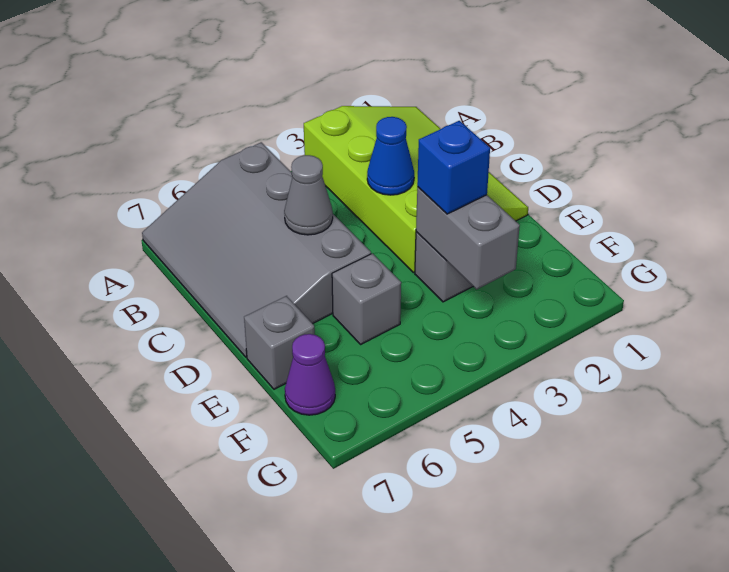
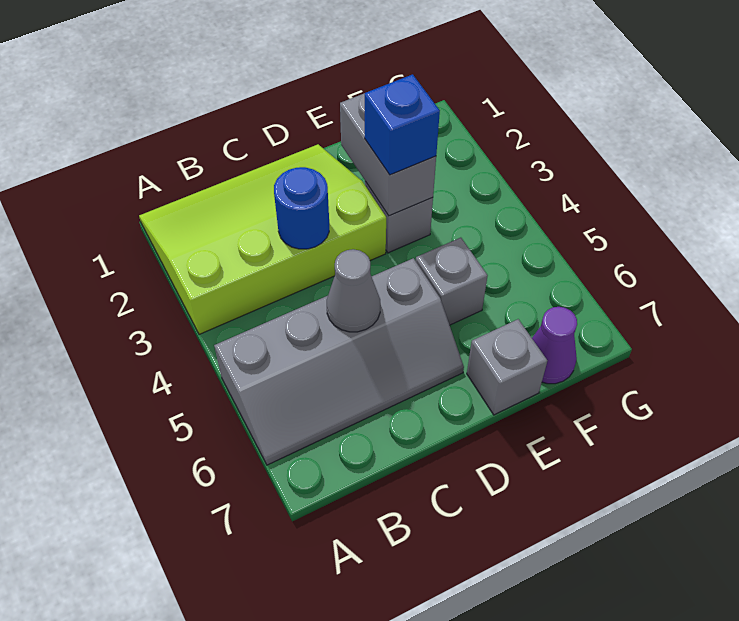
grey 3x4 slope [142,142,371,357] -> grey 2x4 slope [214,258,464,465]
blue 1x1 cone [367,117,414,195] -> blue 1x1 round brick [274,167,329,249]
grey 1x2 brick [416,187,520,289] -> grey 1x2 brick turned to [340,93,436,216]

